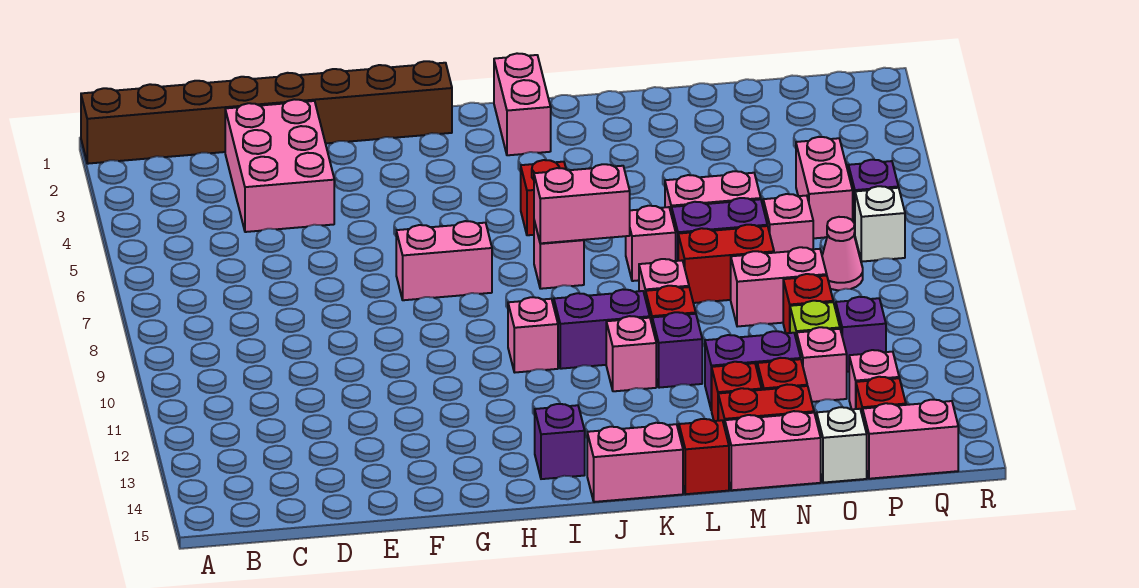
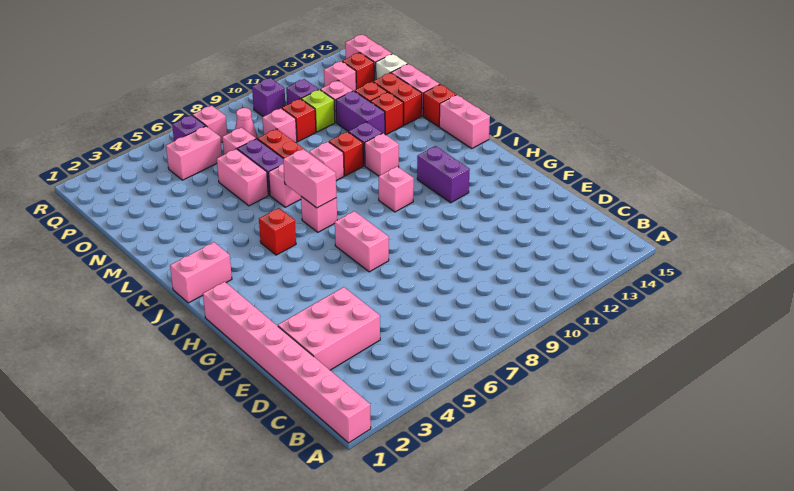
brown 1x8 brick [81,61,452,164] -> pink 1x8 brick [203,282,371,443]
purple 1x1 brick [535,404,585,479] -> purple 1x1 brick moved to [252,78,286,117]
purple 1x2 brick [554,290,650,369] -> purple 1x2 brick moved to [417,146,470,203]
pink 1x2 brick [731,247,827,327] -> pink 1x1 brick [262,108,297,143]
white 1x1 brick [855,186,905,262] -> pink 1x1 brick [193,106,227,143]

